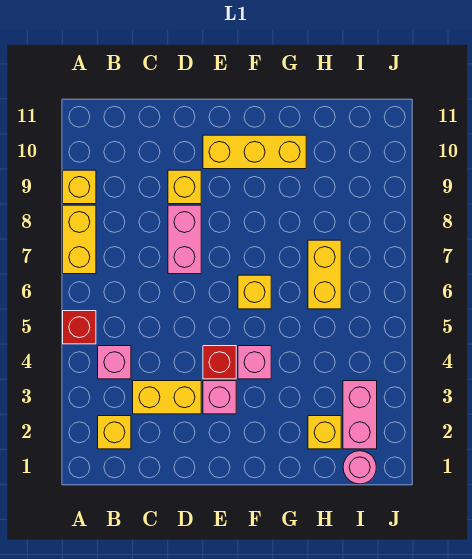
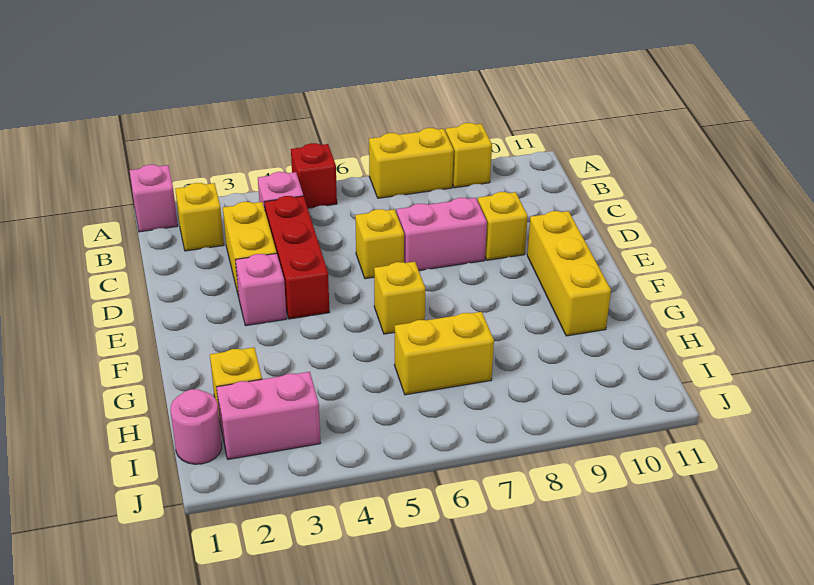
none -> yellow 1x1 brick [355,209,404,279]
red 1x1 brick [203,346,236,379] -> red 1x3 brick [264,196,329,319]
pink 1x1 brick [238,346,271,379] -> pink 1x1 brick moved to [129,165,178,232]

